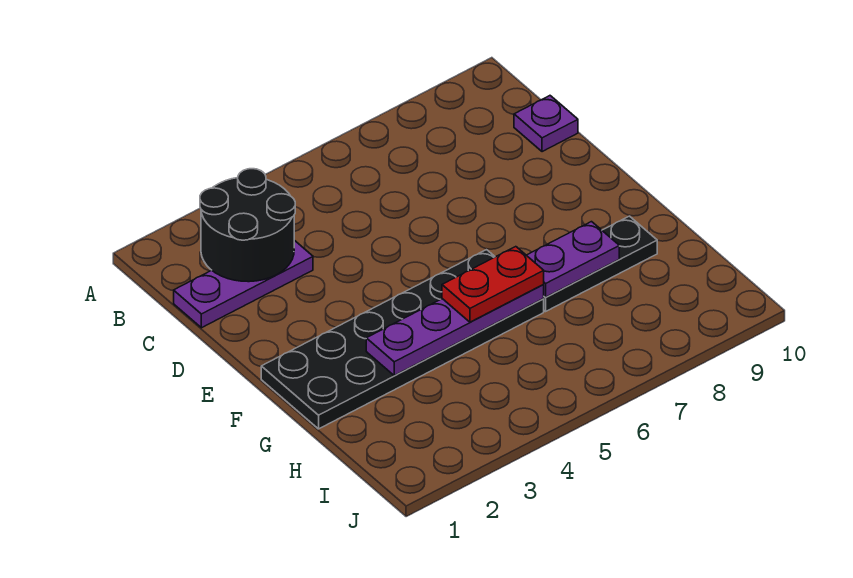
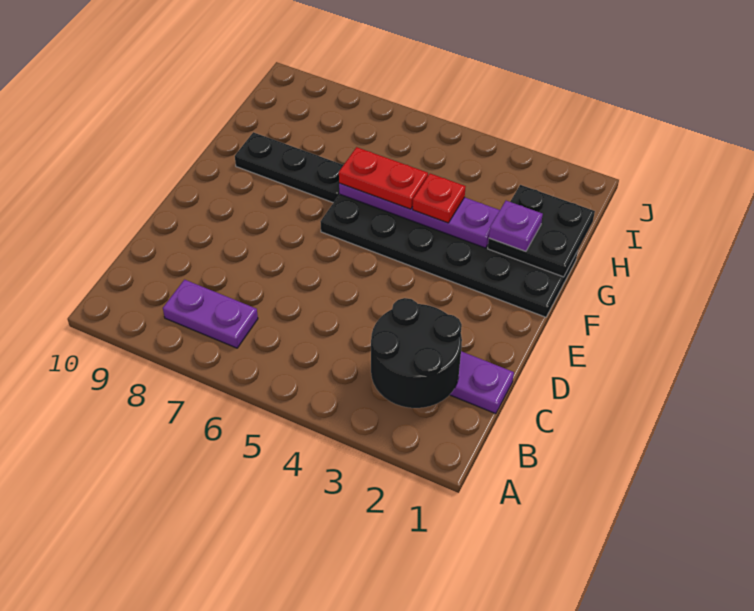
purple 1x1 plate [514,96,578,152] -> purple 1x1 plate moved to [489,201,543,251]
none -> black 2x2 plate [488,185,595,277]
none -> red 1x1 plate [413,173,466,223]
purple 1x2 plate [527,222,619,297] -> purple 1x2 plate moved to [163,280,258,348]

